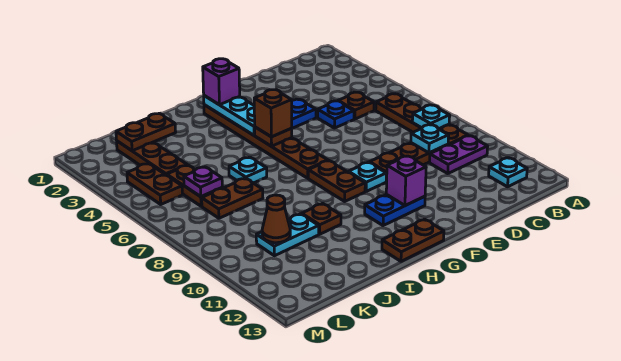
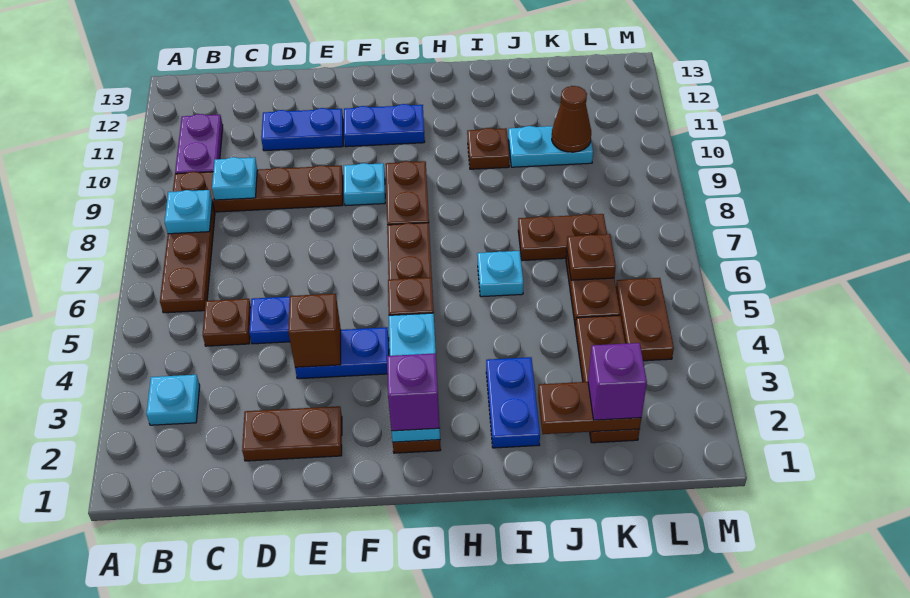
purple 1x2 plate [430,136,488,174] -> purple 1x2 plate turned to [175,114,223,174]
cyan 1x1 plate [489,158,527,187] -> cyan 1x1 plate moved to [147,375,200,425]
none -> blue 1x2 plate [261,108,343,151]
purple 1x1 brick [386,156,426,206] -> purple 1x1 brick moved to [588,343,647,420]
brown 1x1 brick [254,90,292,137] -> brown 1x1 brick moved to [288,294,341,367]
brown 1x2 plate [382,219,444,261] -> brown 1x2 plate moved to [242,406,342,461]
none -> blue 1x2 plate [486,357,540,448]
purple 1x1 plate [184,167,222,197] -> brown 1x1 plate [567,234,616,280]

